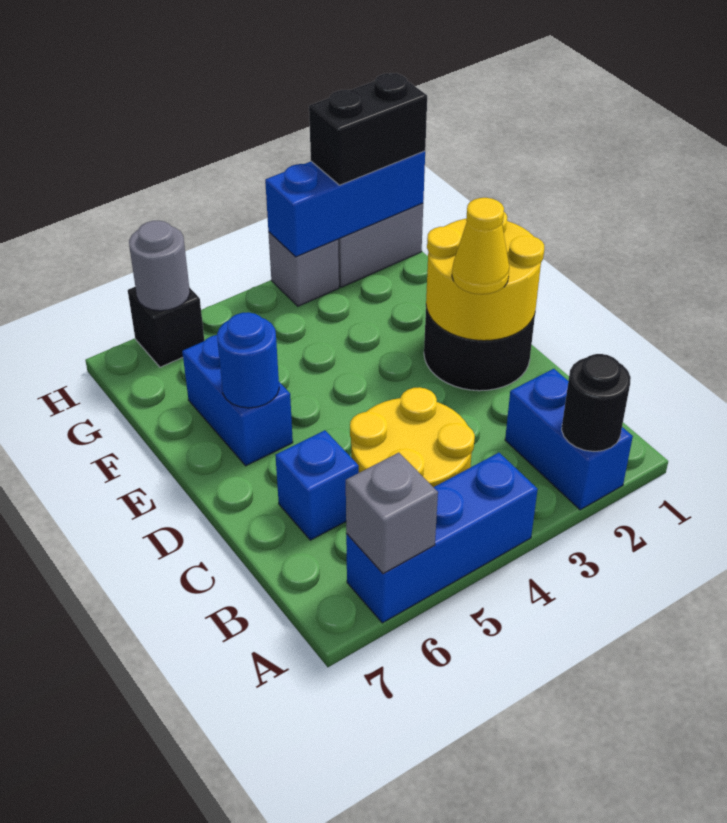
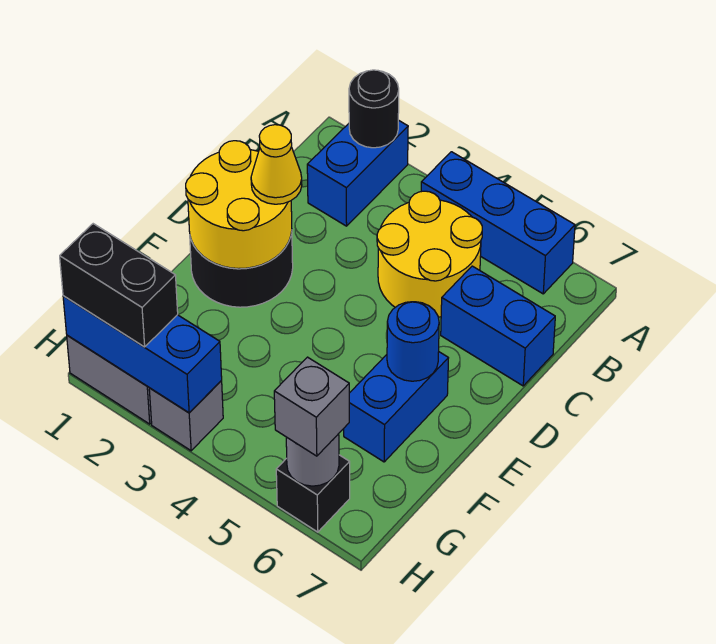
grey 1x1 brick [346,453,438,574] -> grey 1x1 brick moved to [274,357,349,456]
blue 1x1 brick [275,430,359,540] -> blue 1x2 brick [441,266,555,386]

